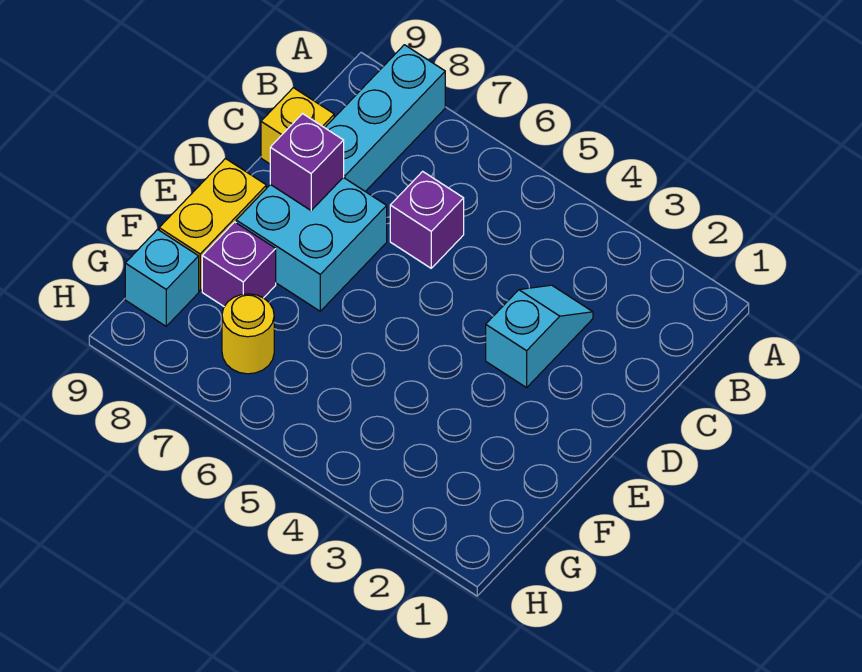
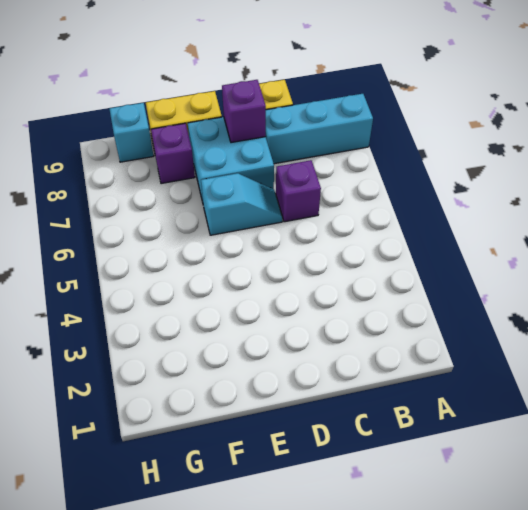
cyan 1x2 slope [486,285,593,388] -> cyan 1x2 slope moved to [201,173,282,235]
yellow 1x1 round brick [222,294,274,374] -> none

